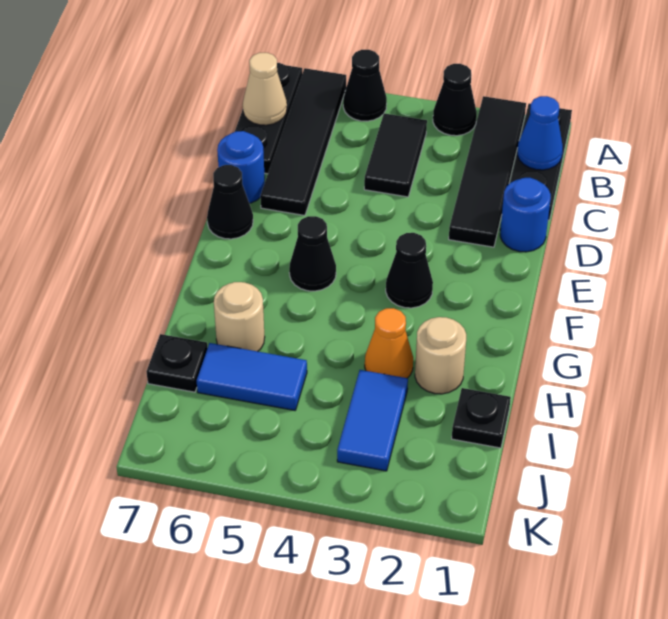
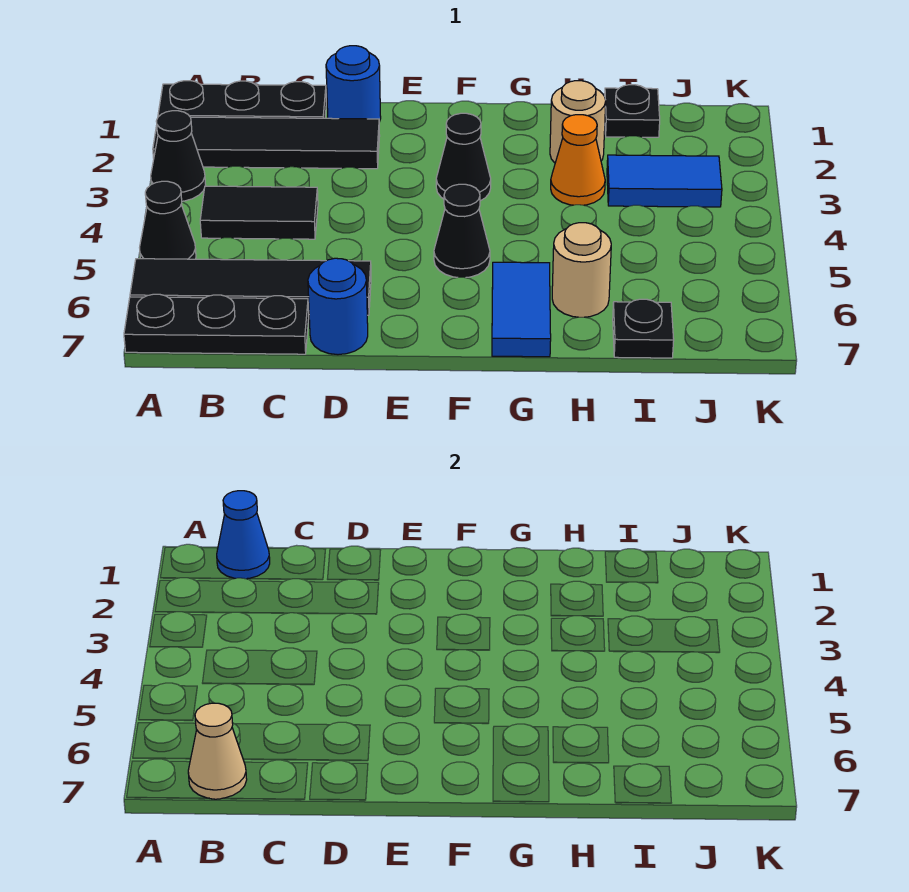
black 1x1 cone [207,165,253,239] -> none
blue 1x2 tile [197,343,307,410] -> blue 1x2 tile moved to [492,262,551,357]

